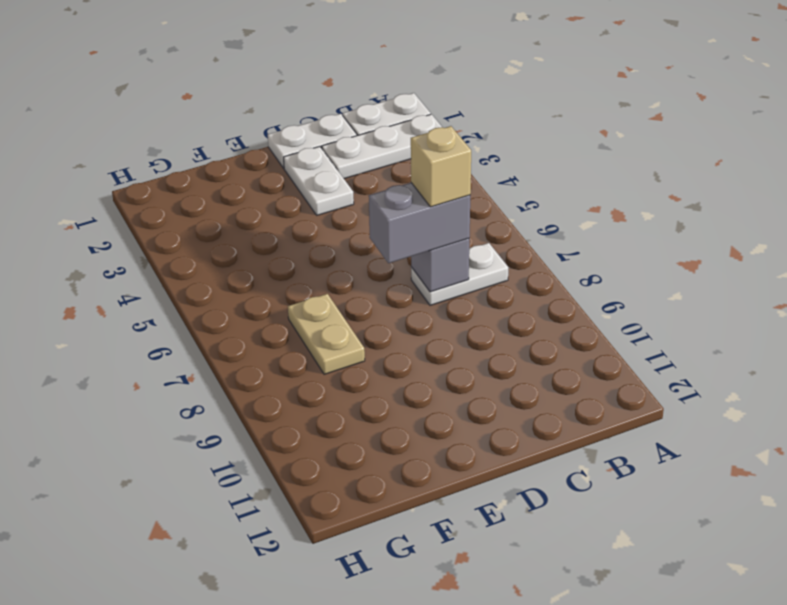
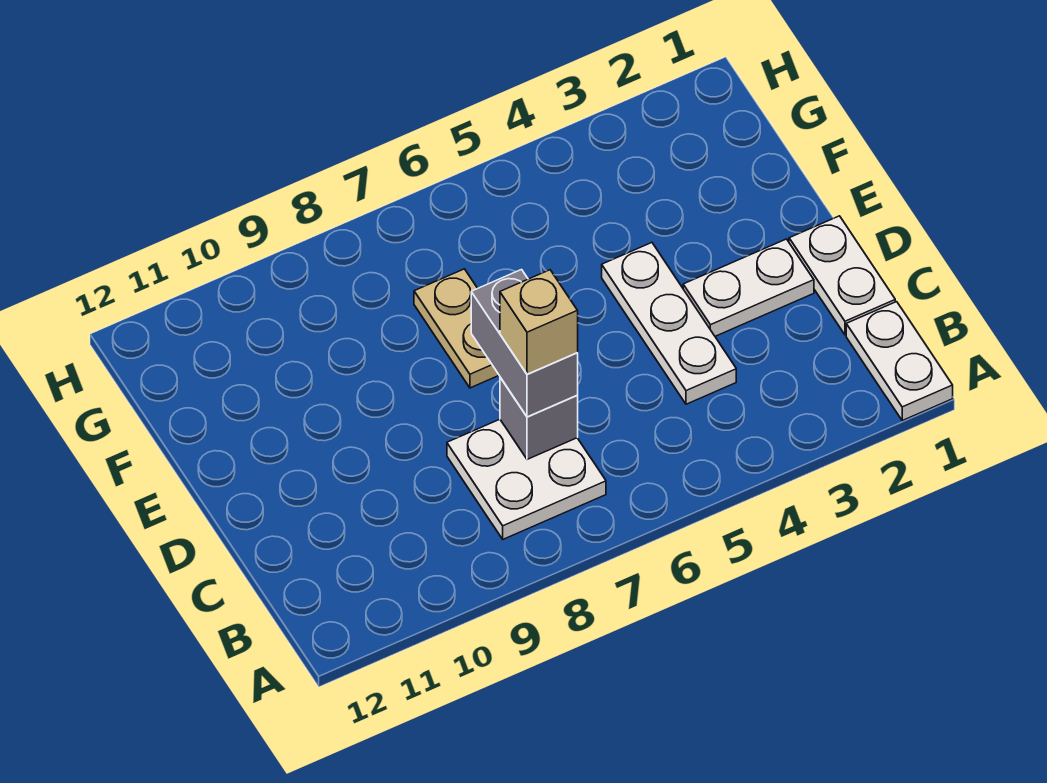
white 1x3 plate [322,114,442,179] -> white 1x3 plate moved to [602,243,736,404]
white 1x2 plate [411,243,508,305] -> white 2x2 plate [447,419,606,539]
tan 1x2 plate [288,294,365,374] -> tan 1x2 plate turned to [414,269,499,388]

